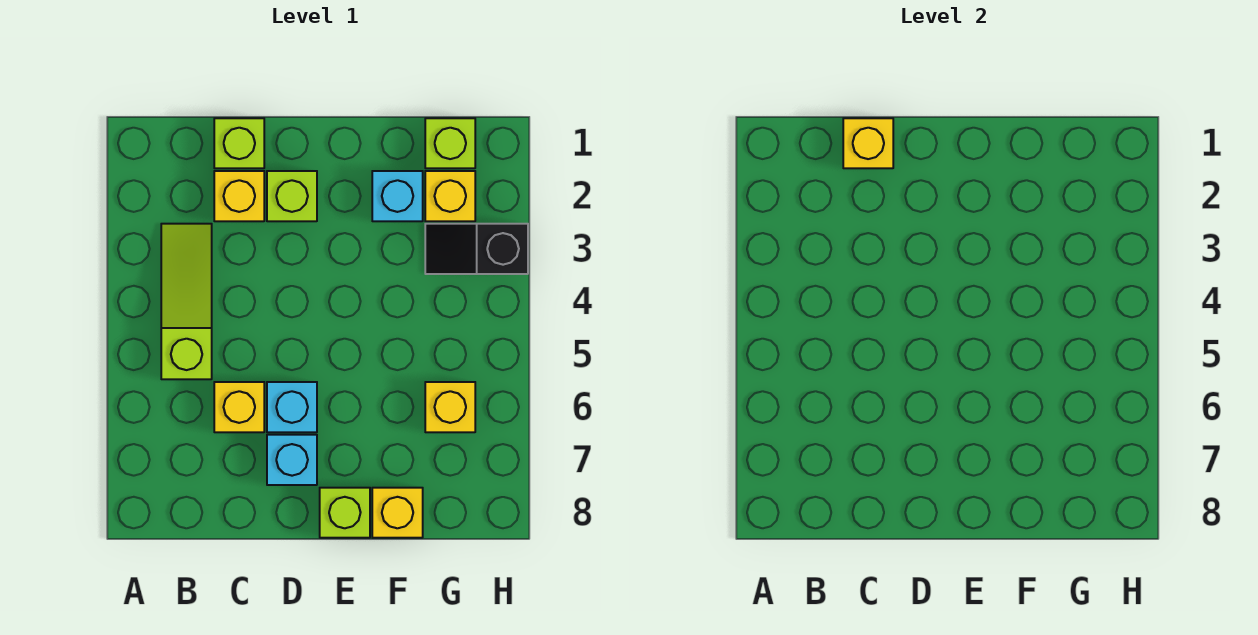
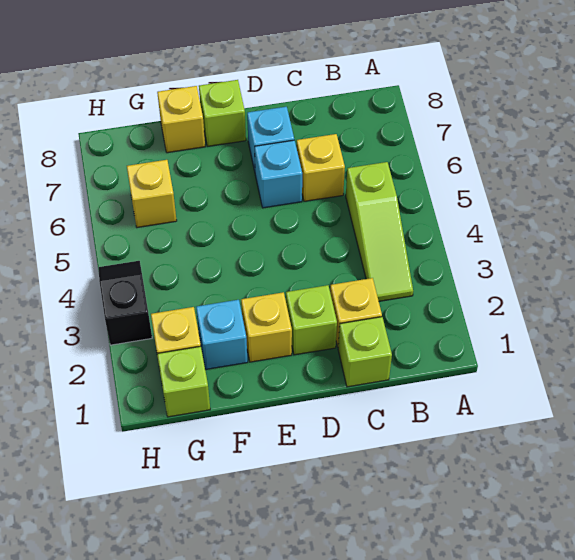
yellow 1x1 brick [843,118,893,168] -> yellow 1x1 brick moved to [241,292,292,362]
black 1x2 slope [425,224,528,274] -> black 1x2 slope turned to [99,261,152,345]

